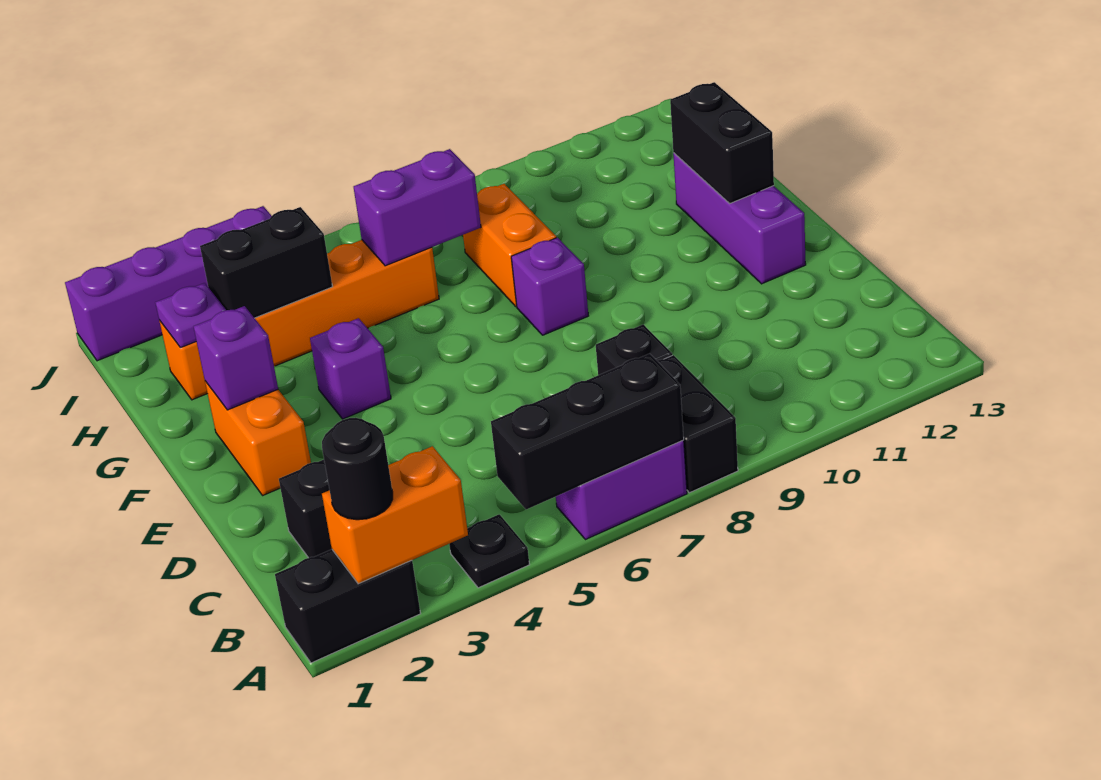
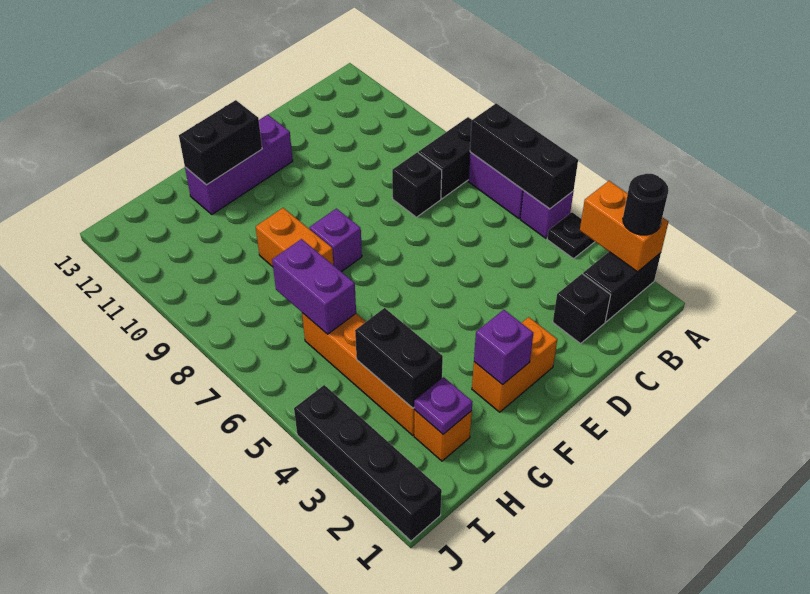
black 1x2 brick [275,549,421,663] -> black 1x2 brick turned to [583,252,661,322]
purple 1x1 brick [310,318,391,419] -> purple 1x1 brick moved to [520,191,574,238]
orange 1x2 brick [463,184,556,306] -> orange 1x2 brick turned to [256,208,333,267]
purple 1x4 brick [65,206,271,361] -> black 1x4 brick [294,385,442,541]

